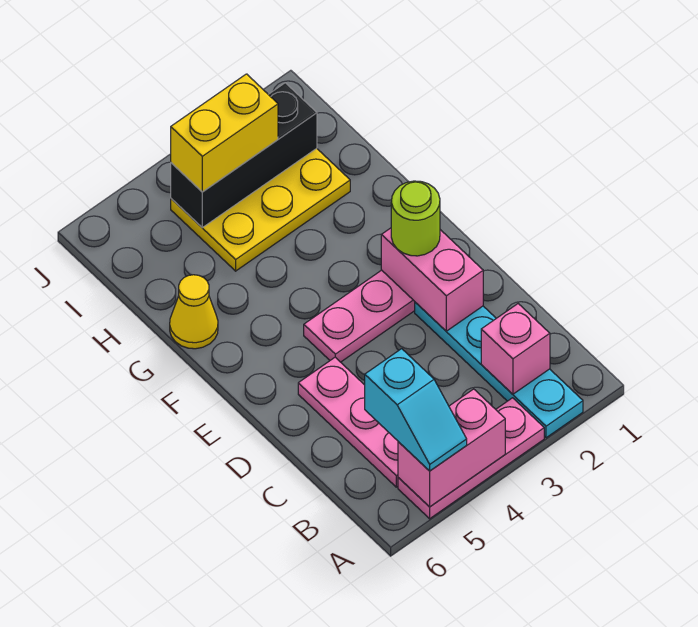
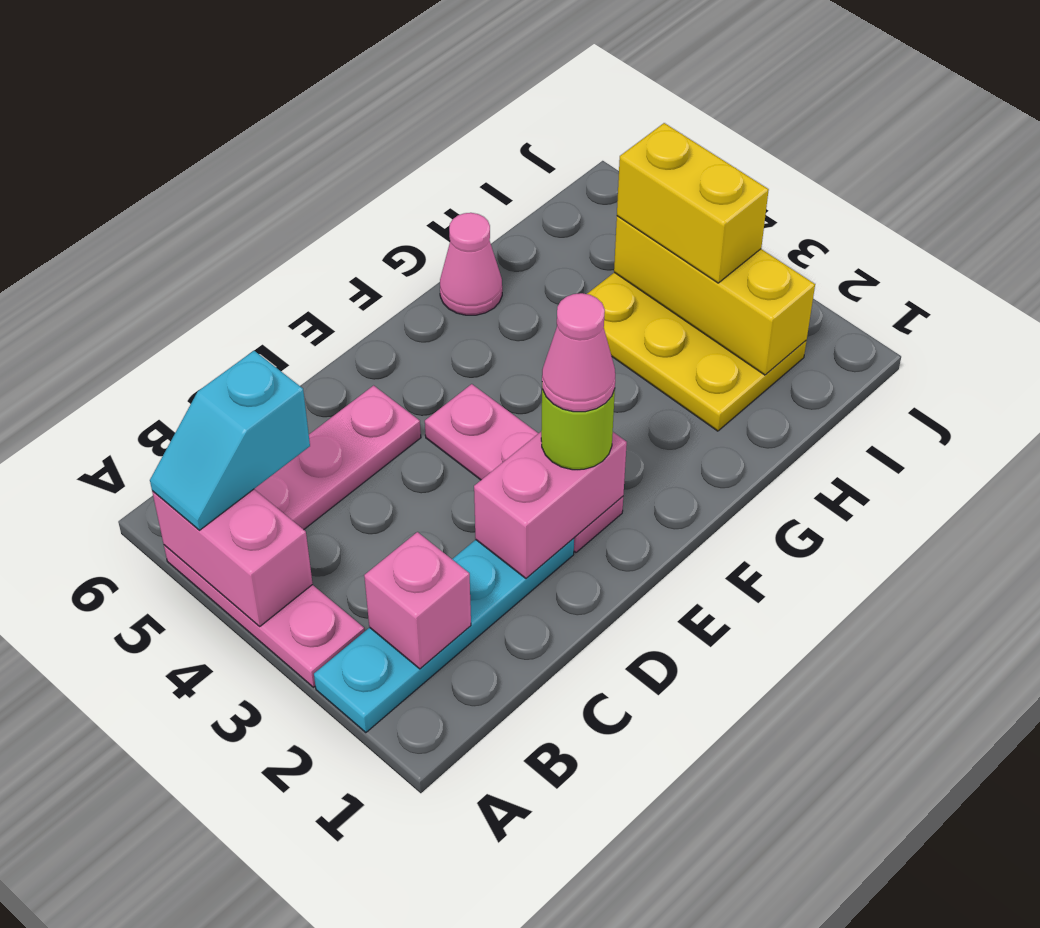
none -> pink 1x1 cone [542,293,615,412]
yellow 1x1 cone [170,275,218,349] -> pink 1x1 cone [440,213,502,315]
black 1x3 brick [171,83,317,228] -> yellow 1x3 brick [614,216,815,375]

